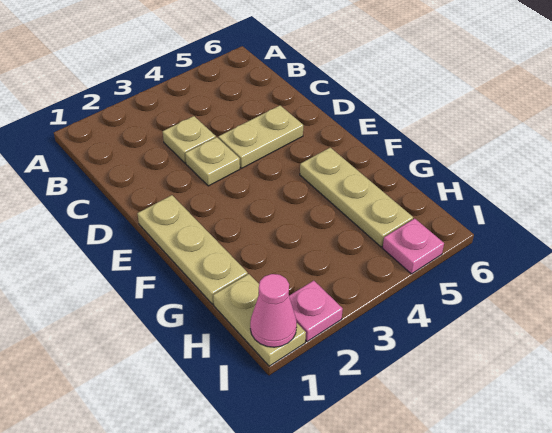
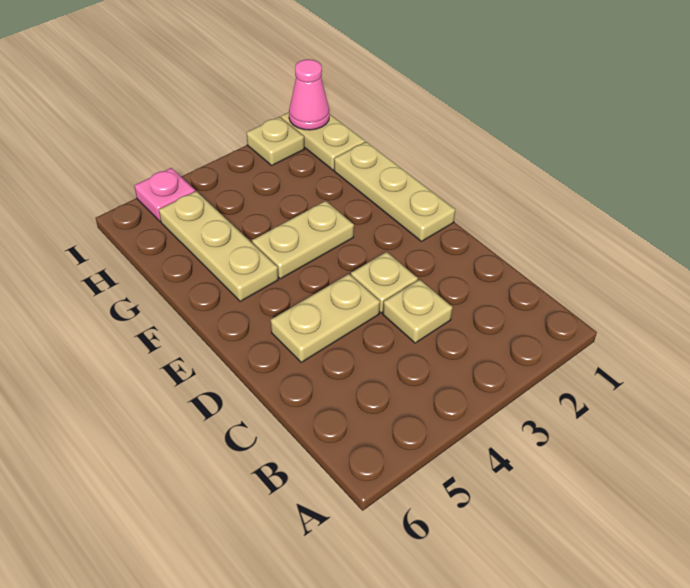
none -> tan 1x2 plate [252,201,354,279]
pink 1x1 plate [289,281,343,342] -> tan 1x1 plate [247,117,304,165]

